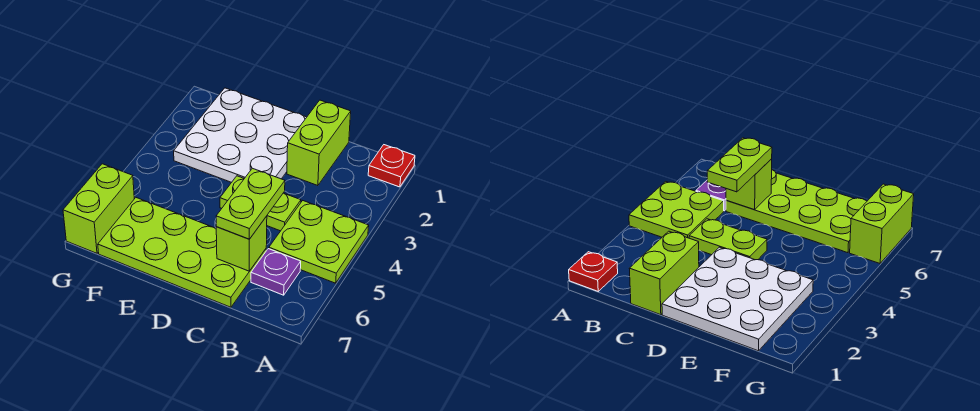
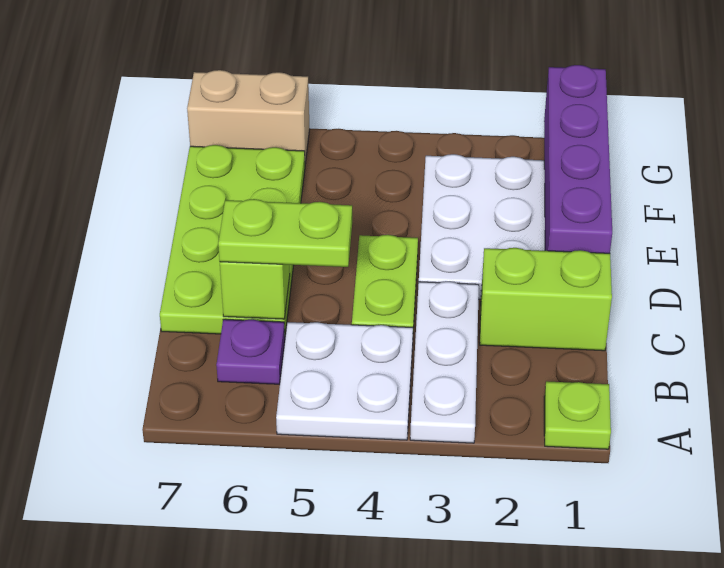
red 1x1 plate [368,145,415,187] -> lime 1x1 plate [544,381,611,449]
none -> white 1x3 plate [410,282,479,443]
lime 2x2 plate [269,201,369,283] -> white 2x2 plate [276,322,413,440]
none -> purple 1x4 brick [544,65,612,253]
lime 1x2 brick [63,164,134,253] -> tan 1x2 brick [187,70,310,164]

